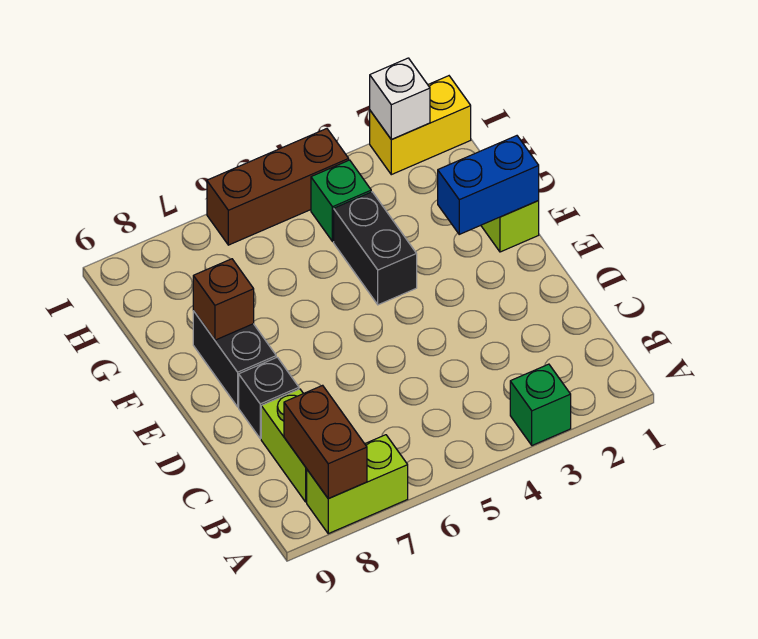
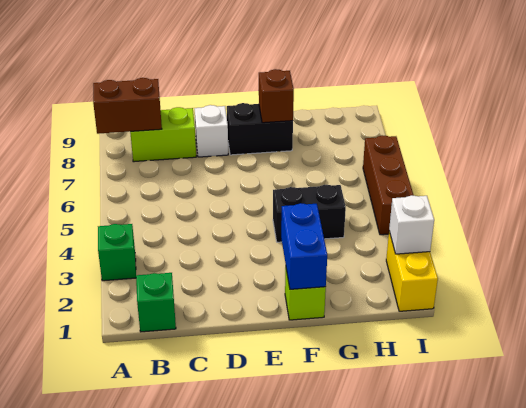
lime 1x2 brick [307,435,408,534] -> none
black 1x1 brick [239,357,299,439] -> white 1x1 brick [194,105,228,157]
green 1x1 brick [311,160,371,242] -> green 1x1 brick moved to [136,273,176,332]

